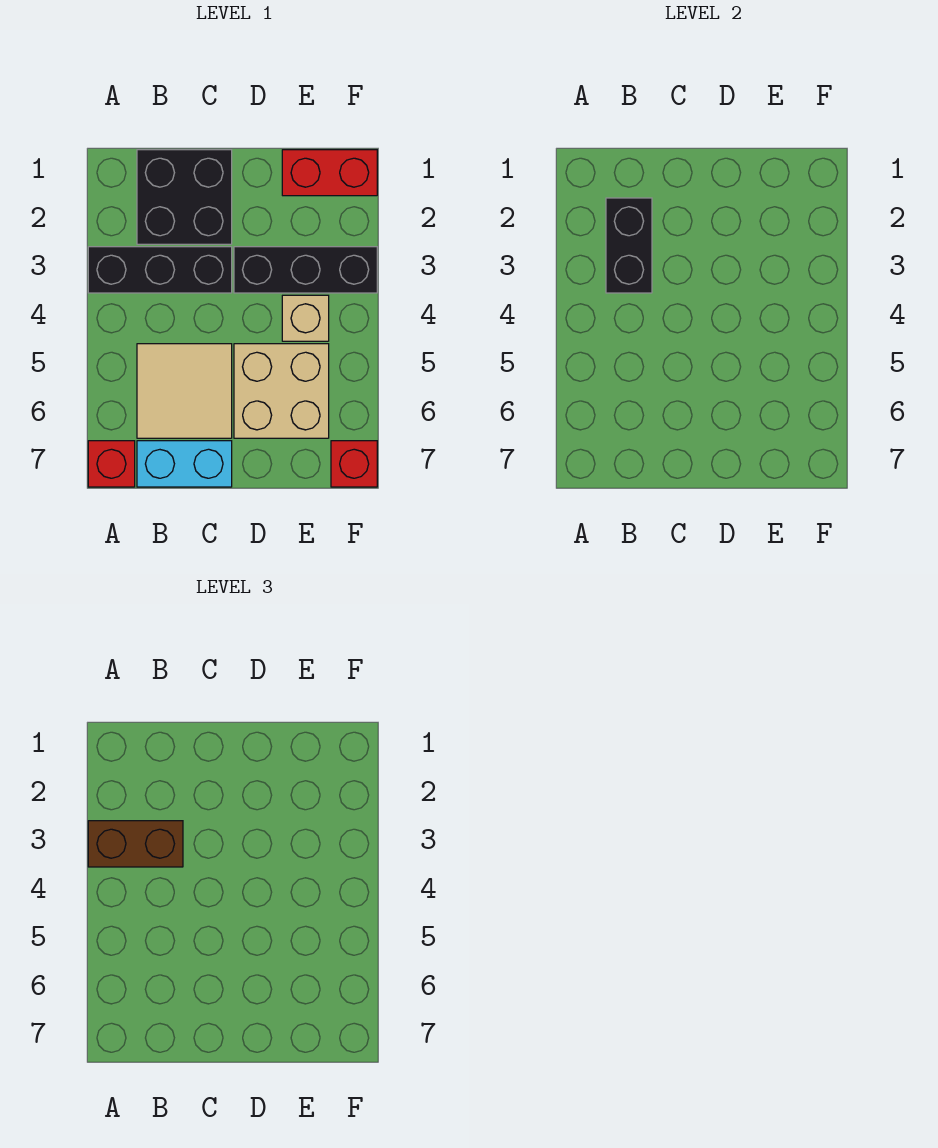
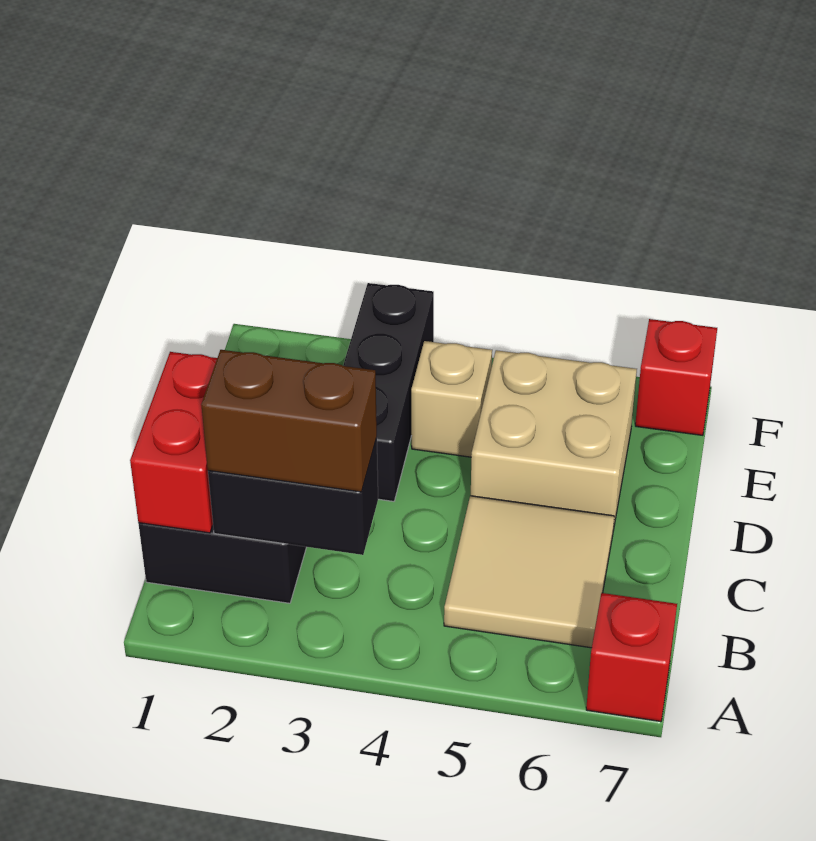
black 1x3 brick [88,247,232,293] -> none
brown 1x2 brick [88,821,183,867] -> brown 1x2 brick turned to [201,350,377,492]
cyan 1x2 brick [137,441,232,487] -> none
red 1x2 brick [282,150,377,196] -> red 1x2 brick moved to [130,352,217,533]

